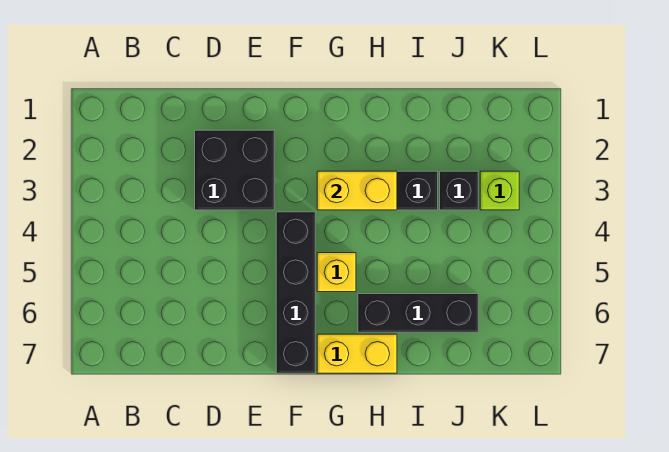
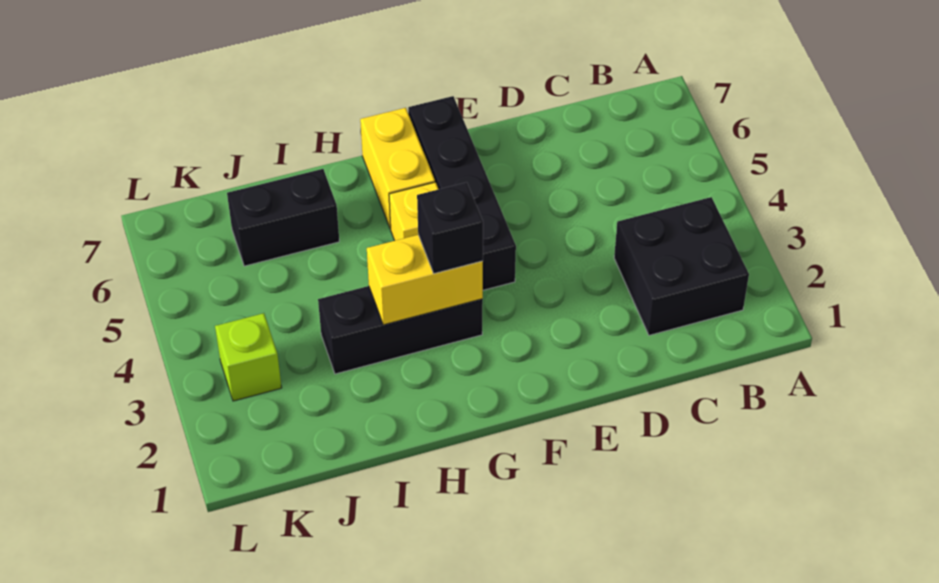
black 2x2 brick [195,130,274,210] -> black 2x2 brick moved to [614,197,749,335]
yellow 1x2 brick [317,334,397,373] -> yellow 1x2 brick turned to [360,108,435,229]
black 1x3 brick [358,294,478,332] -> black 1x2 brick [227,169,339,266]
black 1x1 brick [440,171,478,210] -> black 1x1 brick moved to [417,182,483,273]

